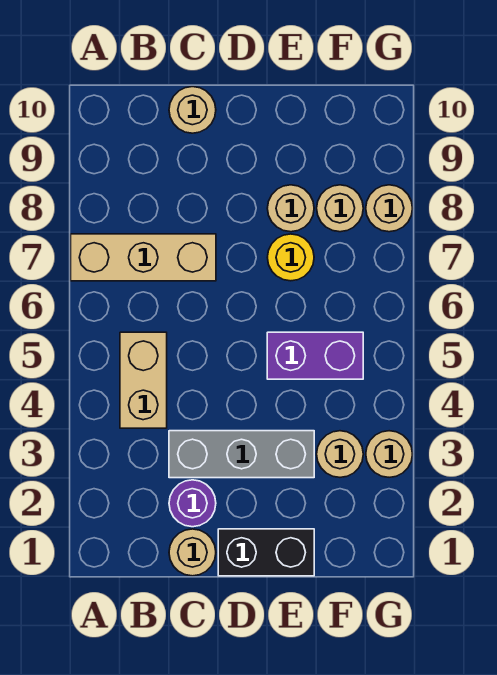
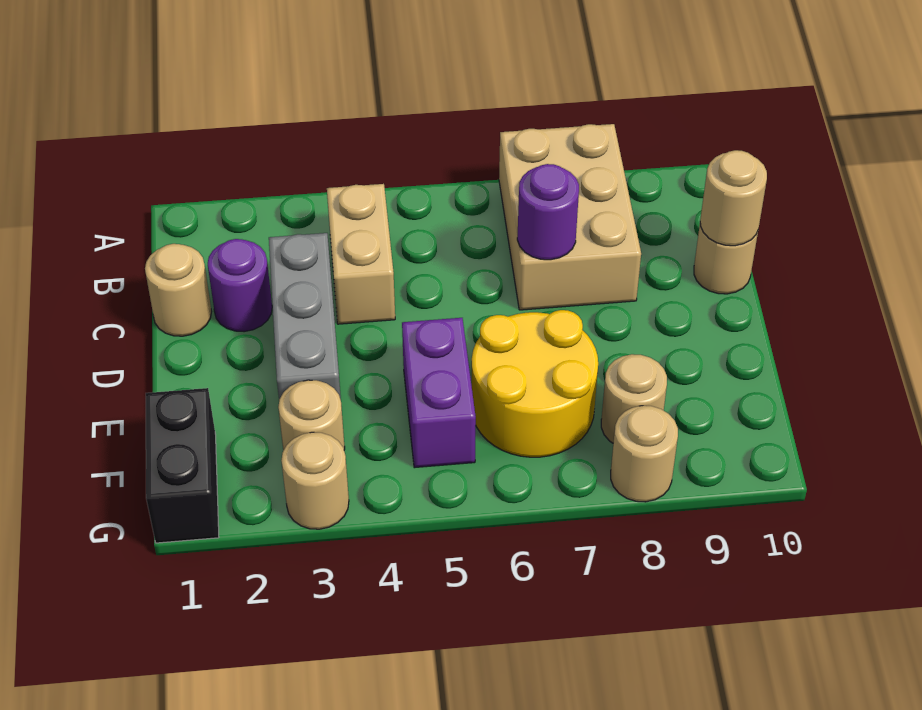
tan 1x3 brick [71,234,216,281] -> tan 2x3 brick [499,124,641,310]
tan 1x2 brick [120,332,167,428] -> tan 1x2 brick turned to [327,184,395,324]
none -> purple 1x1 round brick [517,164,579,260]
black 1x2 brick [218,529,314,576] -> black 1x2 brick moved to [146,388,219,543]
yellow 1x1 round brick [267,234,314,281] -> yellow 2x2 round brick [472,310,598,457]
tan 1x1 round brick [267,185,314,232] -> tan 1x1 round brick moved to [700,150,767,246]

